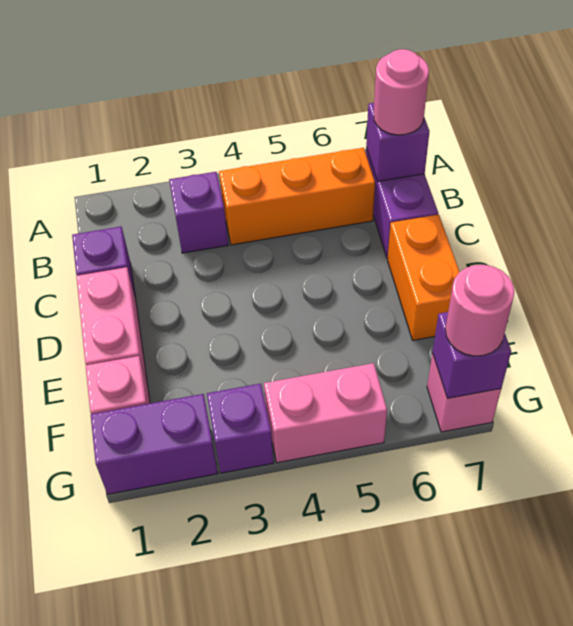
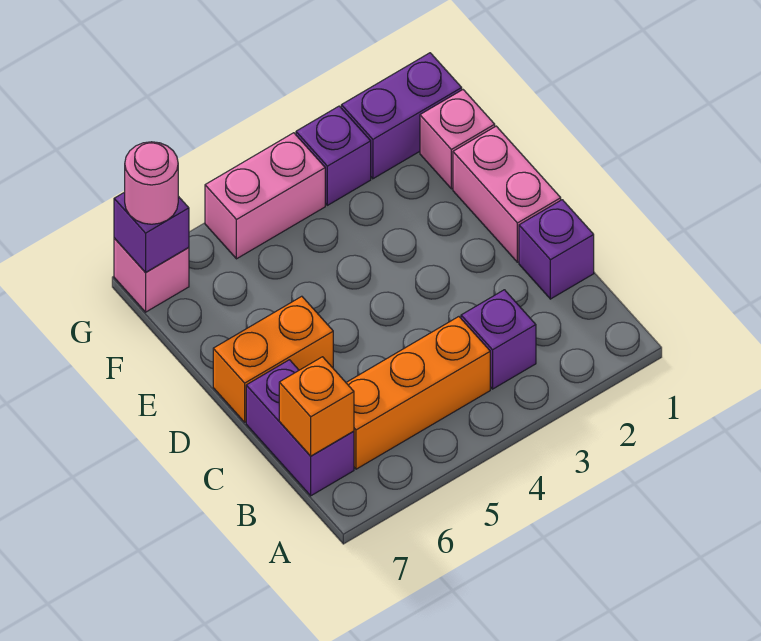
purple 1x1 brick [366,103,430,181] -> orange 1x1 brick [279,357,354,456]
pink 1x1 round brick [374,49,429,135] -> none
orange 1x2 brick [388,214,459,340] -> orange 1x2 brick turned to [213,296,333,422]

